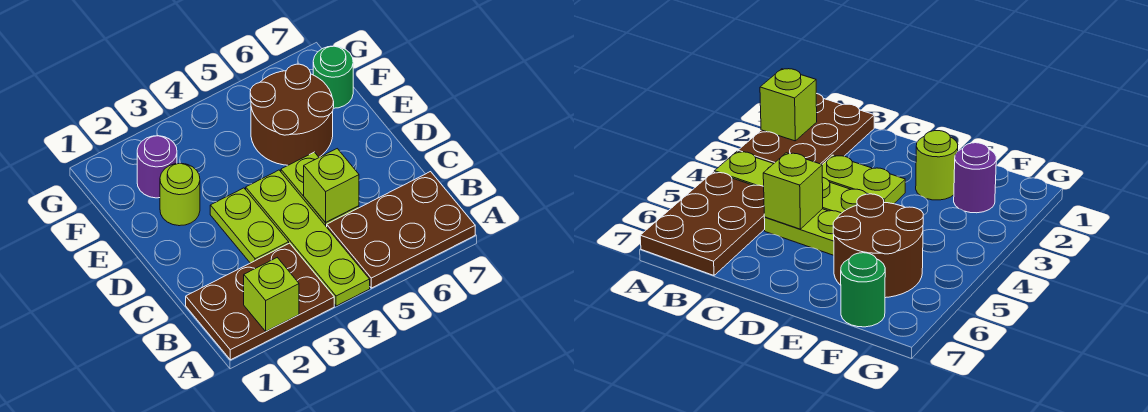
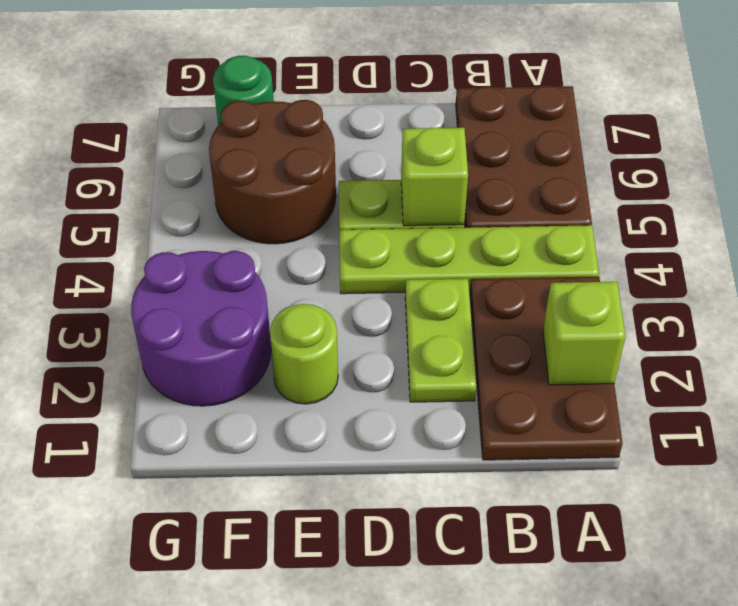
lime 1x2 plate [210,188,289,263] -> lime 1x2 plate turned to [405,279,476,402]
purple 1x1 round brick [137,136,177,198] -> purple 2x2 round brick [131,251,271,406]

